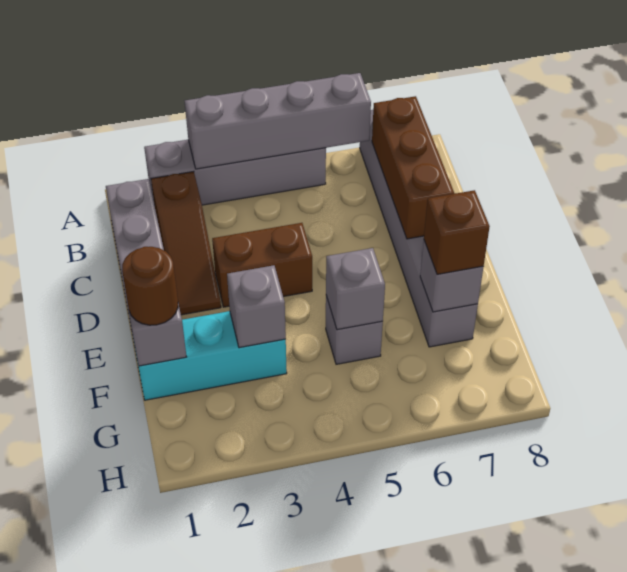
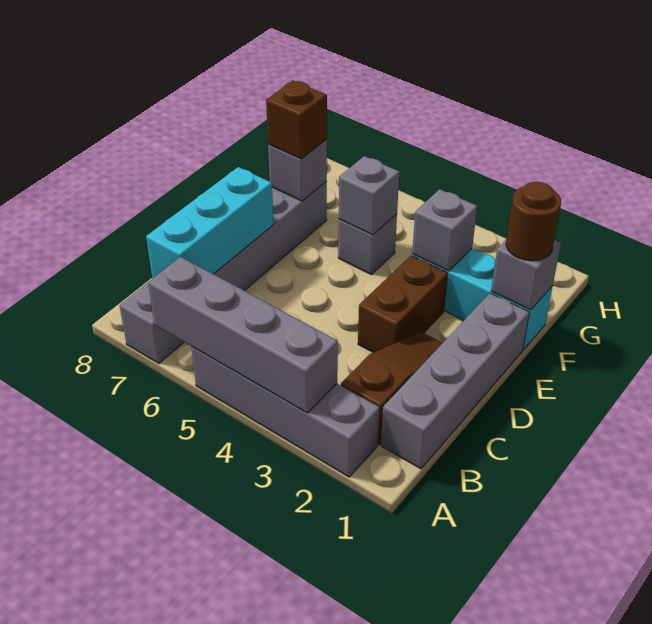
brown 1x3 brick [372,96,454,239] -> cyan 1x3 brick [146,167,274,279]
brown 1x2 brick [212,223,312,307] -> brown 1x2 brick turned to [358,256,448,353]

